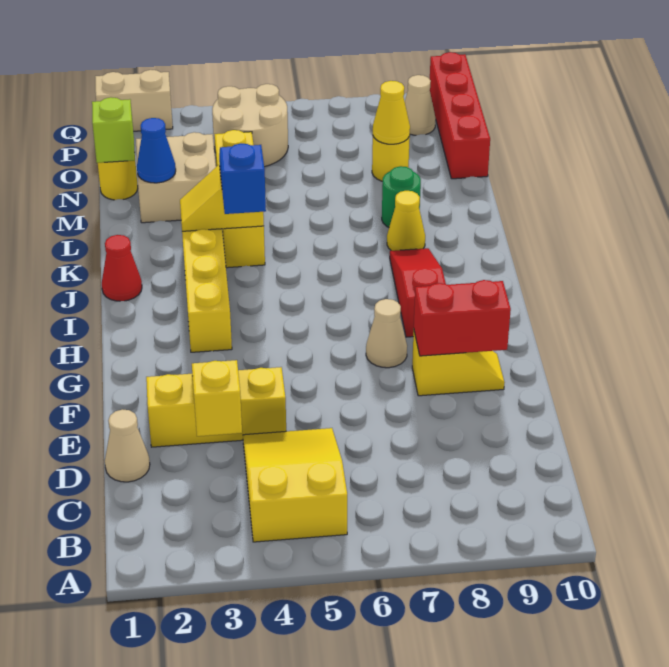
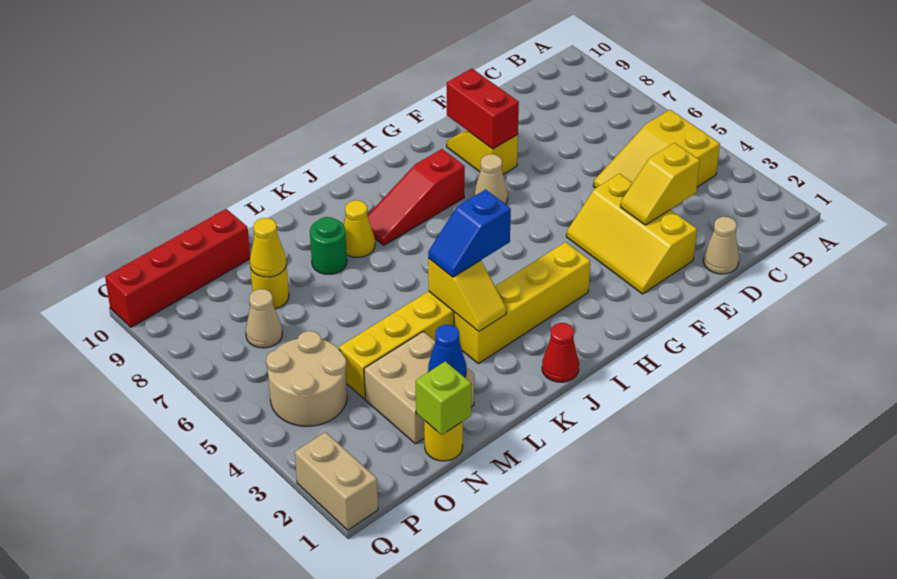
tan 1x1 cone [405,75,436,135] -> tan 1x1 cone moved to [246,289,282,348]

